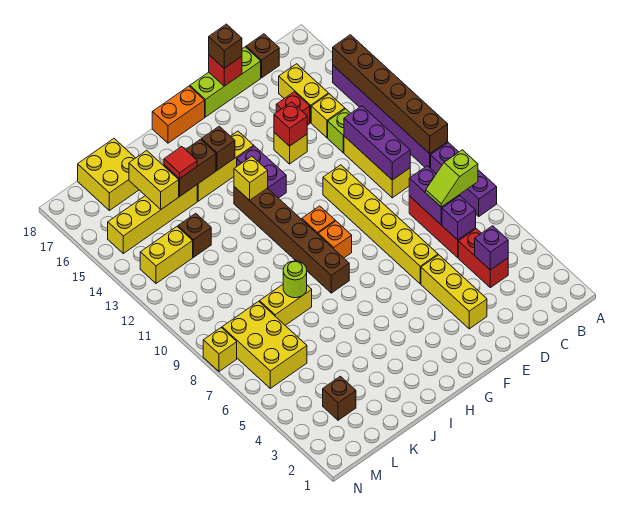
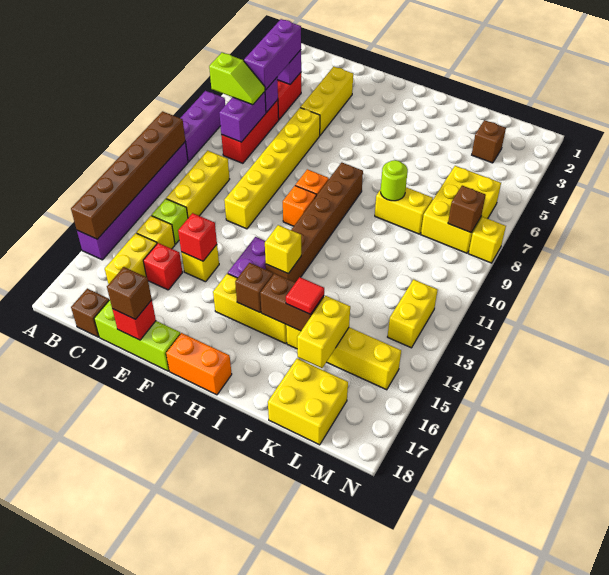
purple 1x3 brick [344,106,410,180] -> purple 1x3 brick moved to [244,19,301,90]
brown 1x1 brick [178,213,211,257] -> brown 1x1 brick moved to [448,186,486,233]
yellow 1x2 brick [140,227,193,283] -> yellow 1x2 brick turned to [388,279,438,348]

